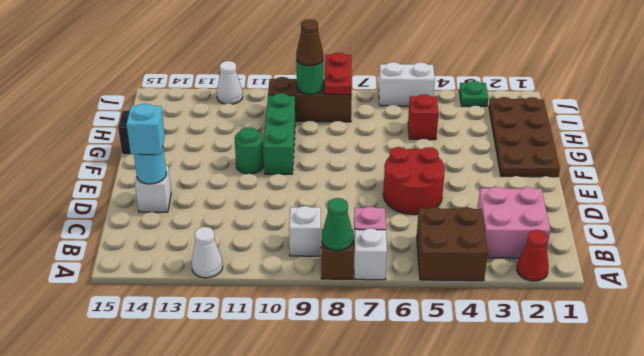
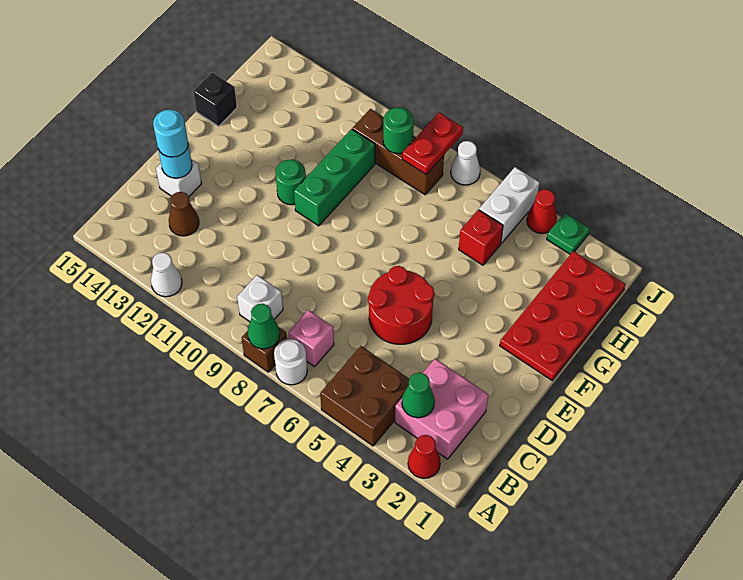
white 1x1 brick [354,228,387,280] -> white 1x1 round brick [274,339,307,385]
none -> green 1x1 cone [402,373,435,418]
cyan 1x1 brick [126,104,165,155] -> cyan 1x1 round brick [153,110,188,157]
brown 2x4 plate [489,97,560,177] -> red 2x4 plate [500,251,625,380]
brown 1x1 cone [296,19,323,66] -> brown 1x1 cone moved to [169,192,199,236]
none -> red 1x1 cone [527,189,557,233]
white 1x2 brick [379,62,435,106] -> white 1x2 brick turned to [479,167,540,243]
white 1x1 cone [217,61,243,104] -> white 1x1 cone moved to [451,141,480,185]

